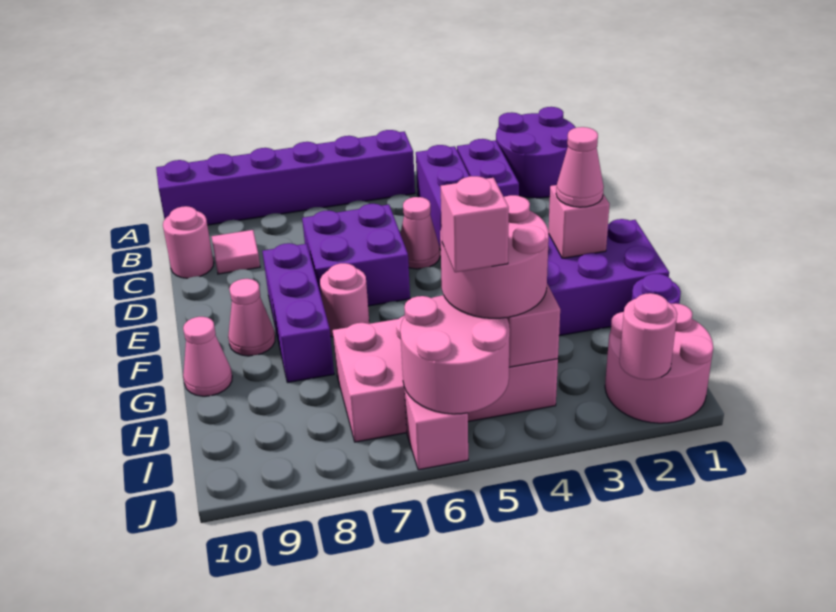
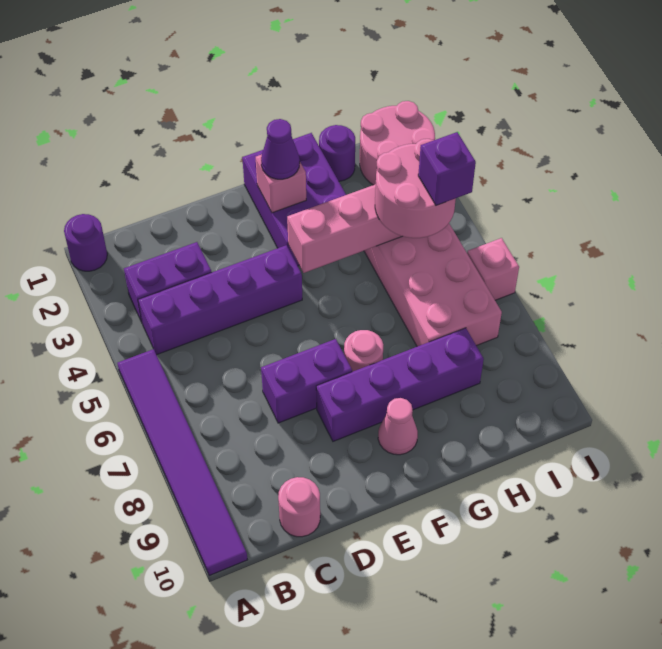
purple 2x2 round brick [496,107,576,198] -> purple 1x1 round brick [64,214,107,271]
purple 1x6 brick [156,130,415,225] -> purple 1x6 tile [117,349,247,576]
pink 1x1 tile [212,230,260,274] -> none
pink 1x1 cone [400,197,440,269] -> none
purple 2x2 brick [302,204,410,306] -> purple 1x2 brick [261,339,352,423]
purple 1x3 brick [262,243,334,383] -> purple 1x4 brick [316,328,484,441]
pink 1x1 cone [556,127,604,207] -> purple 1x1 cone [261,119,300,179]
pink 1x1 cone [183,317,232,396] -> none
pink 2x2 round brick [400,295,510,414] -> none
pink 1x1 brick [441,176,509,272] -> purple 1x1 brick [418,132,476,205]
pink 1x1 round brick [619,293,677,380] -> none

